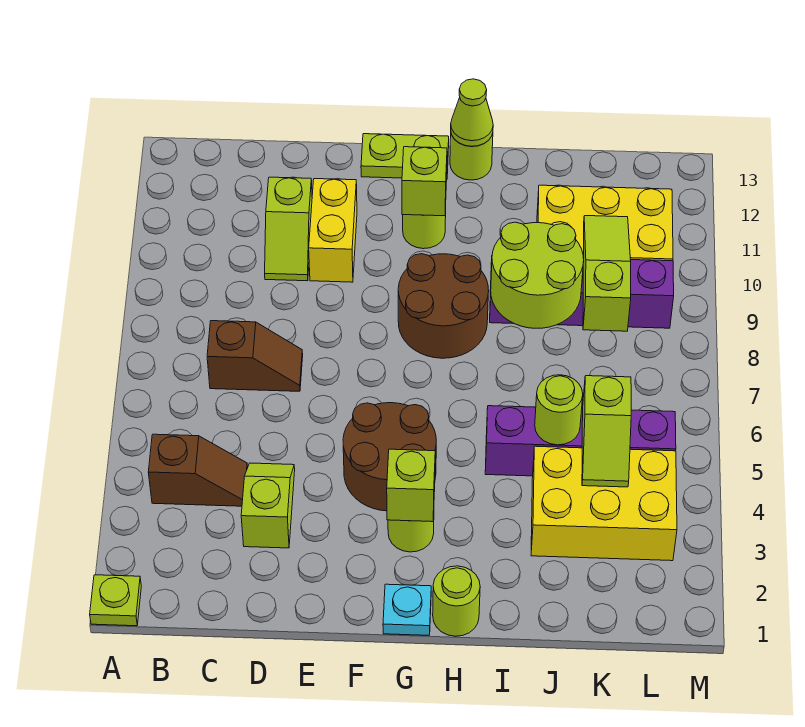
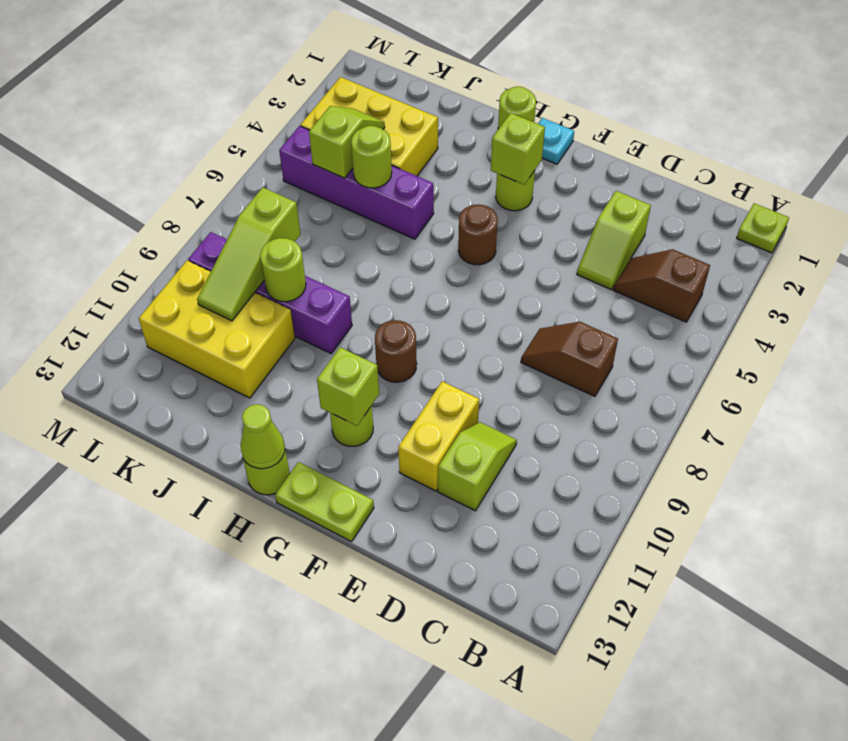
brown 2x2 round brick [343,403,436,511] -> brown 1x1 round brick [458,204,498,265]
brown 2x2 round brick [398,254,489,358] -> brown 1x1 round brick [375,320,417,382]
lime 2x2 round brick [491,222,584,328] -> lime 1x1 round brick [260,238,306,302]

